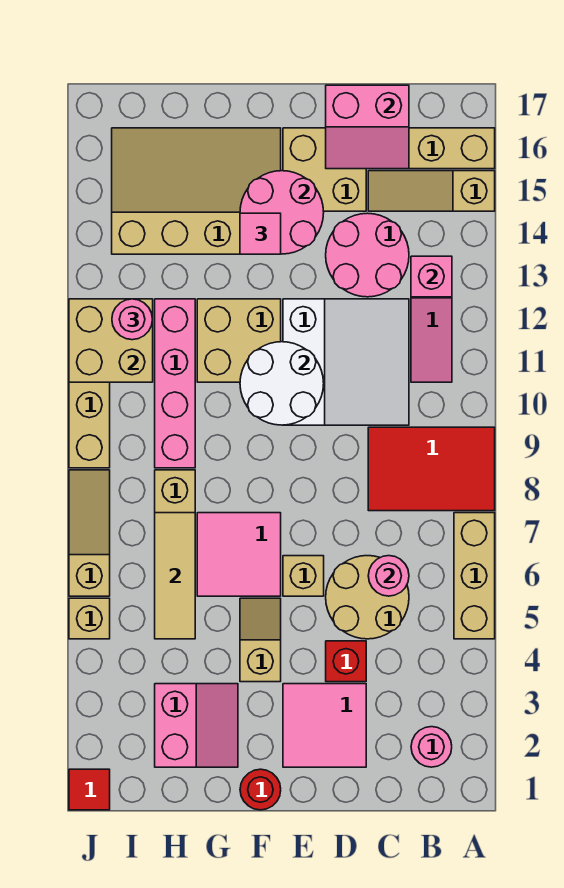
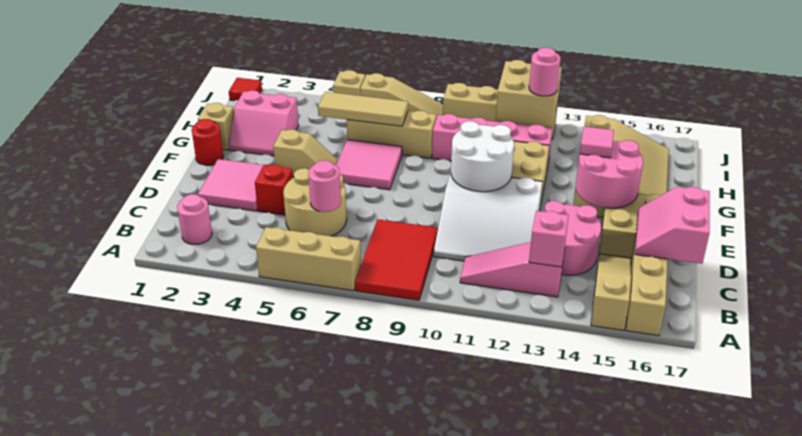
tan 1x1 brick [283,556,324,596] -> tan 1x1 brick moved to [198,103,234,150]

